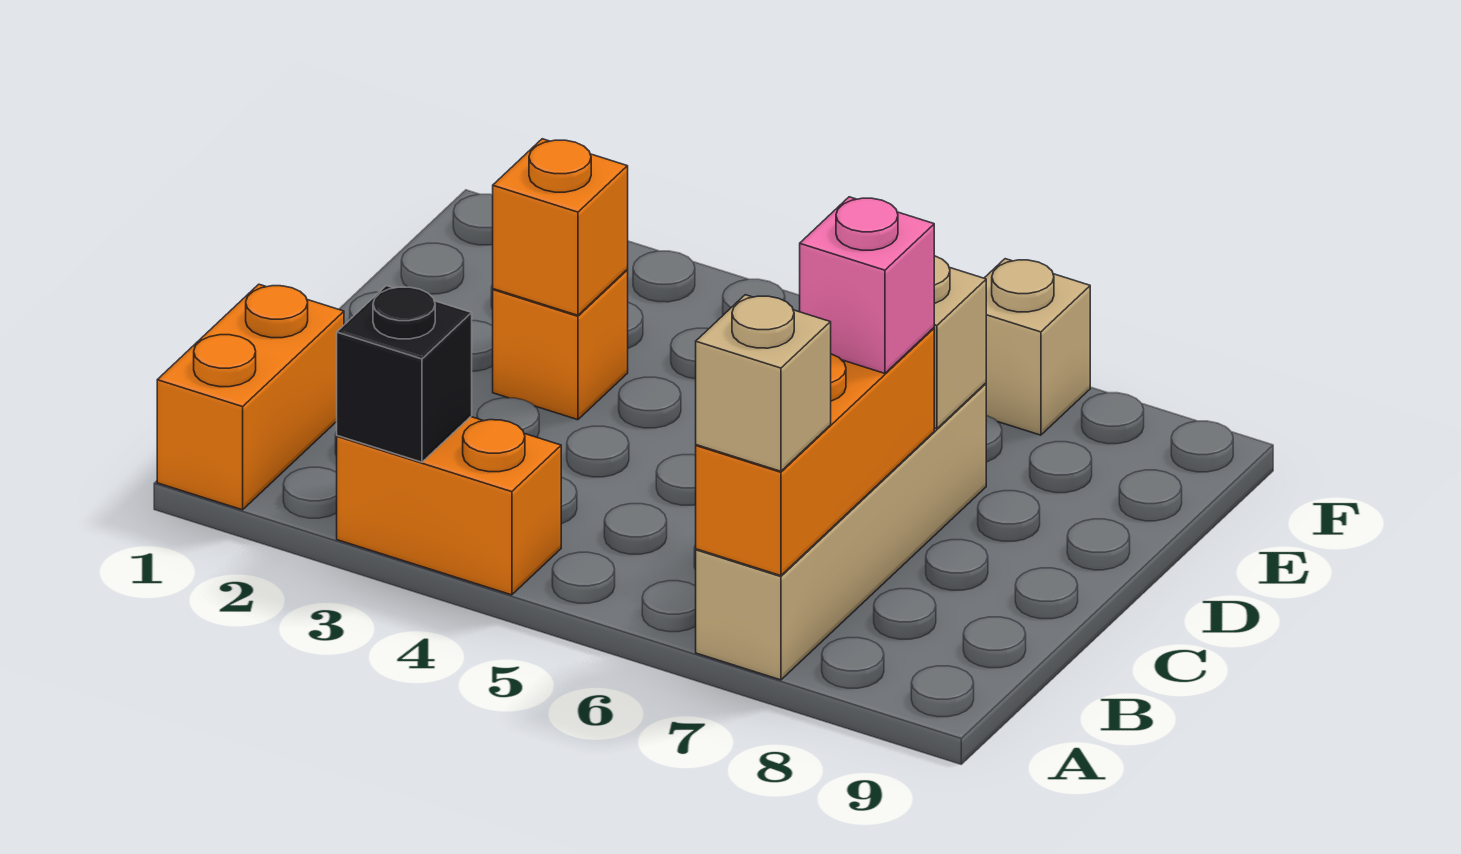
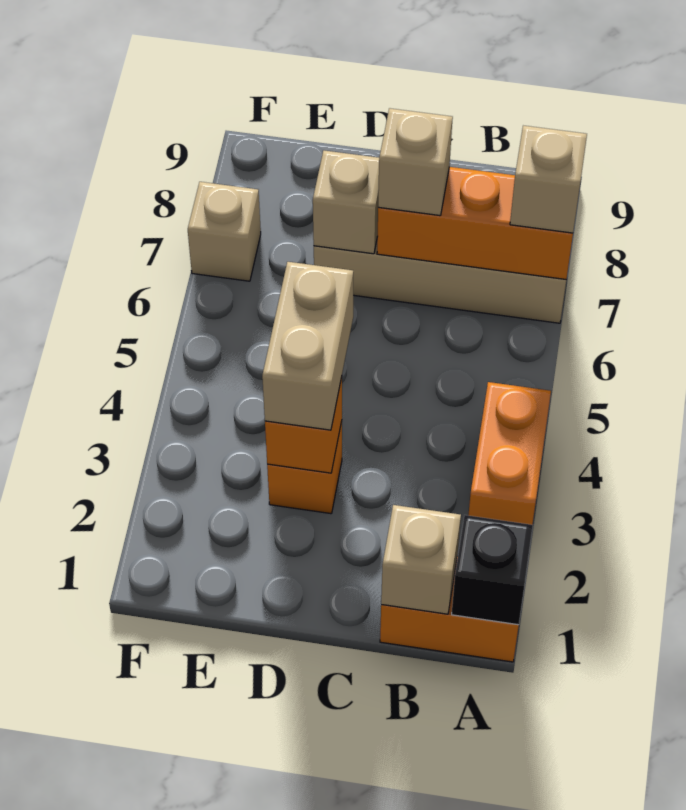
black 1x1 brick [337,286,472,462] -> black 1x1 brick moved to [452,515,533,625]
none -> tan 1x1 brick [381,505,461,614]
pink 1x1 brick [800,197,934,373] -> tan 1x1 brick [378,108,453,216]
none -> tan 1x2 brick [262,262,353,430]

